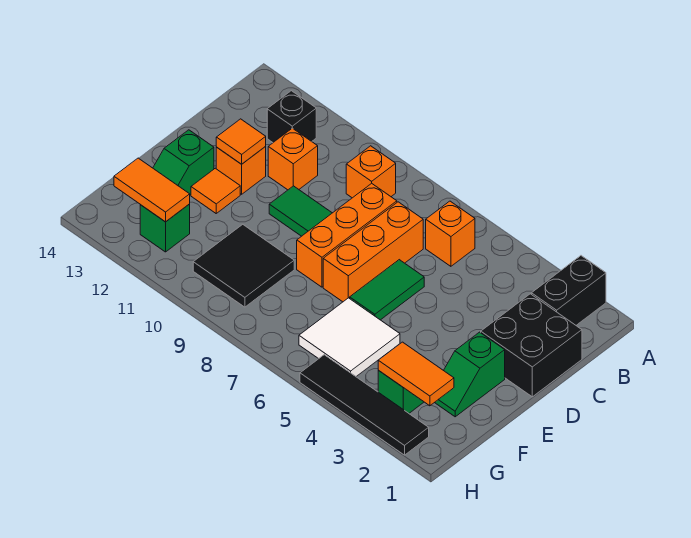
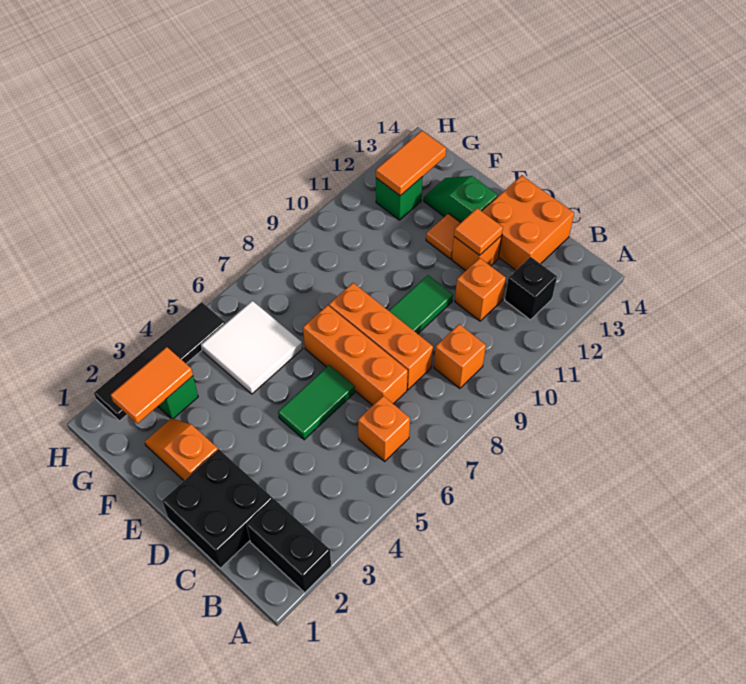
none -> orange 2x2 brick [482,175,574,270]
green 1x2 tile [350,260,424,320] -> green 1x2 tile turned to [278,365,355,440]
green 1x2 slope [435,332,505,417] -> orange 1x2 slope [145,418,218,480]
black 2x2 tile [193,224,294,307] -> none

